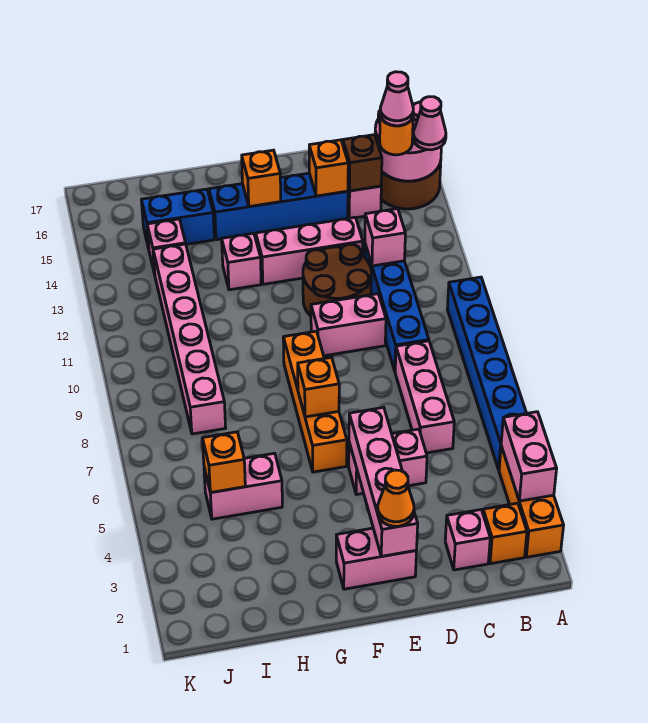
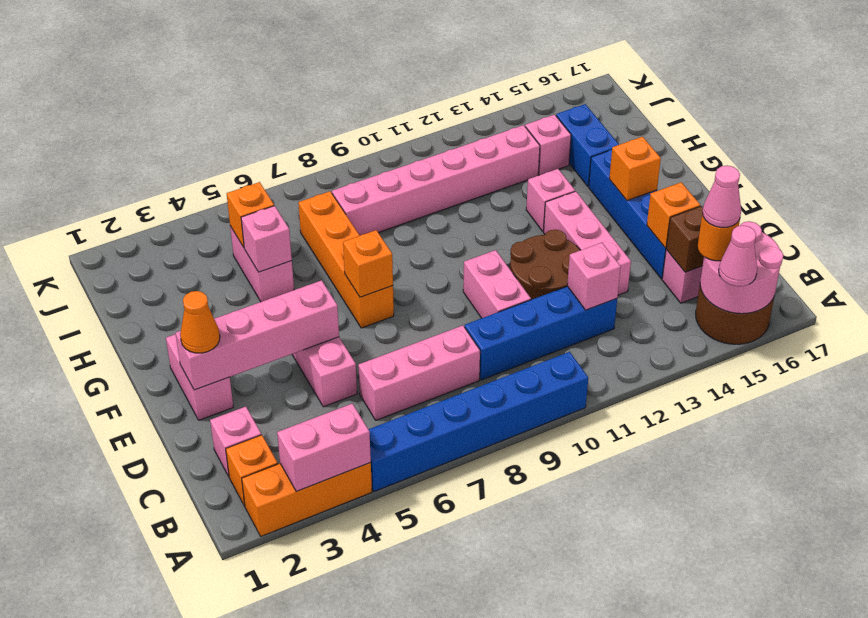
orange 1x4 brick [283,331,347,472] -> orange 1x4 brick turned to [298,191,394,328]
none -> pink 1x1 brick [241,206,292,272]

